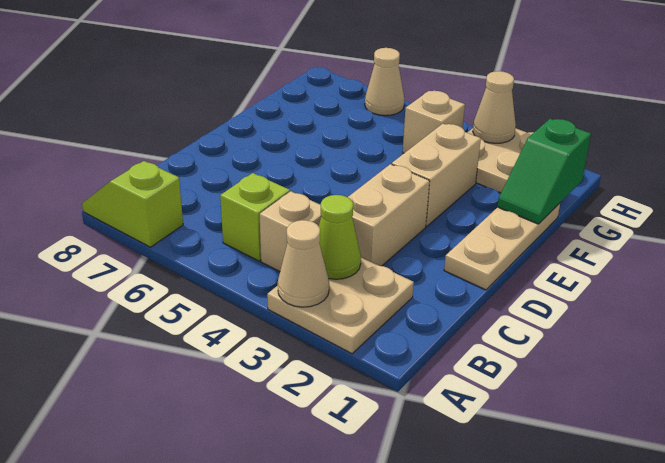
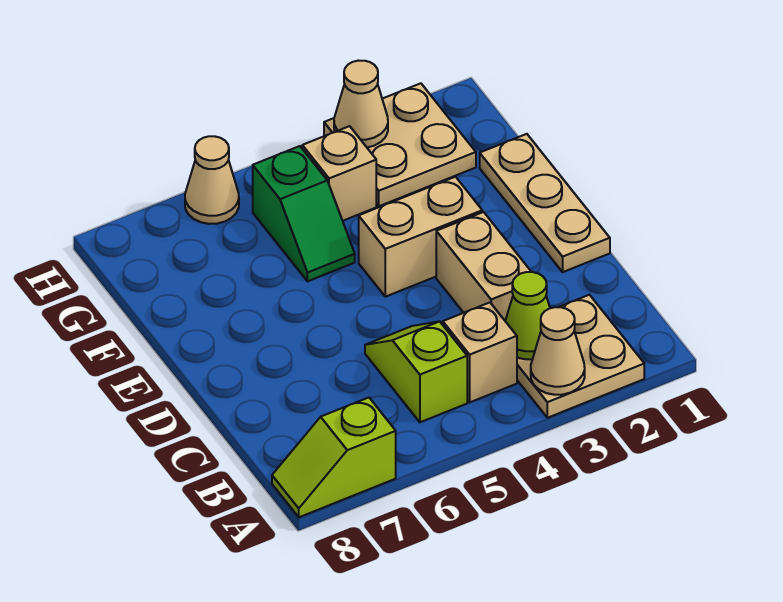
tan 1x2 brick [392,124,481,227] -> tan 1x2 brick turned to [359,177,482,297]
green 1x2 slope [497,119,591,224] -> green 1x2 slope moved to [253,146,355,281]

